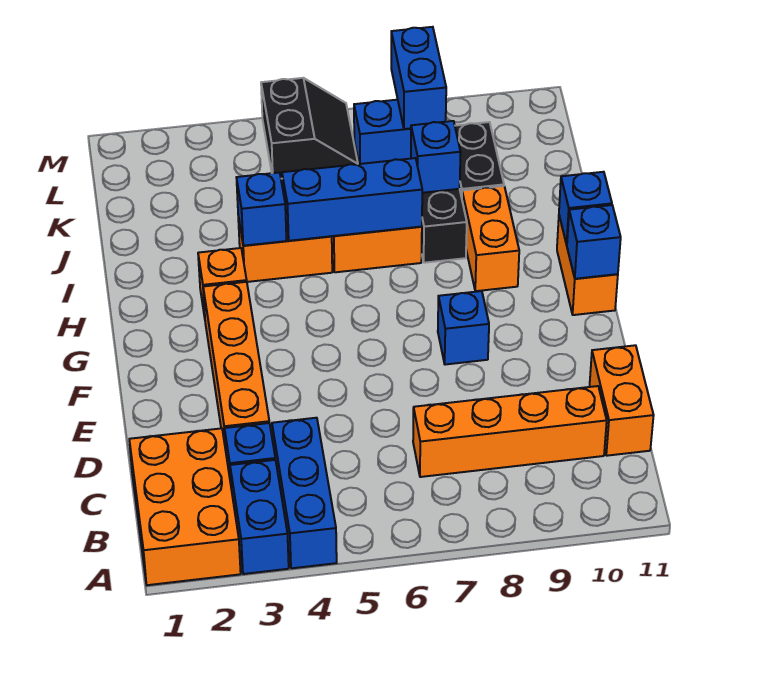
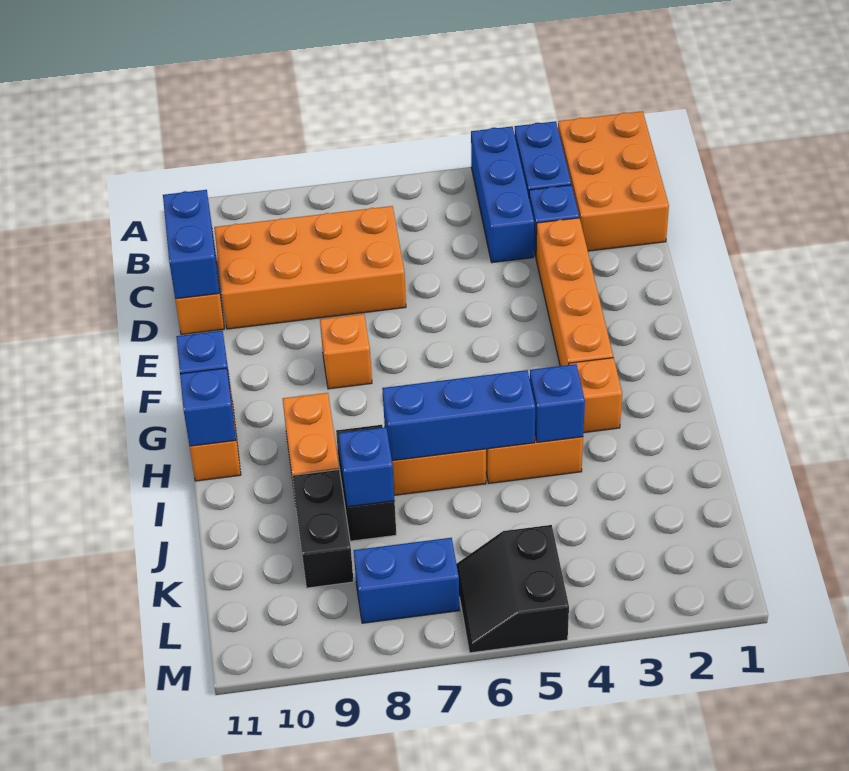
orange 1x4 brick [413,386,607,477] -> orange 2x4 brick [214,206,406,329]
blue 1x1 brick [438,291,489,365] -> orange 1x1 brick [320,314,372,389]
blue 1x2 brick [391,27,446,129] -> blue 1x2 brick moved to [163,190,219,299]

